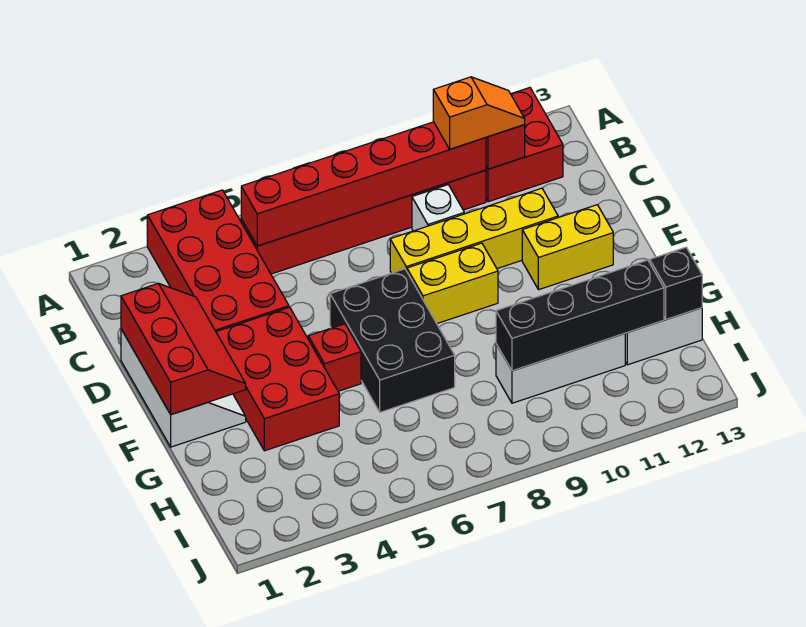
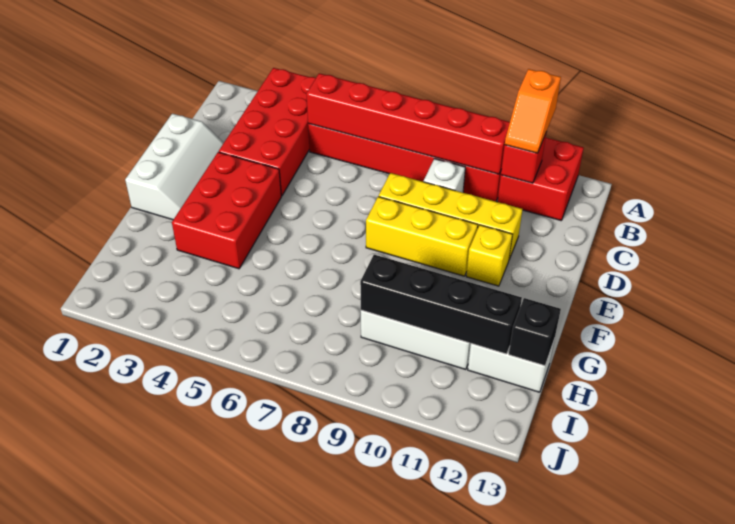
orange 1x2 slope [433,77,525,149] -> orange 1x2 slope turned to [505,69,561,153]
red 2x3 slope [121,283,246,415] -> none
black 2x3 brick [330,269,455,412] -> none
yellow 1x2 brick [407,243,498,323] -> yellow 1x3 brick [366,197,478,276]
yellow 1x2 brick [522,205,613,290] -> yellow 1x1 brick [466,225,513,286]
red 1x1 brick [308,324,361,391] -> none

